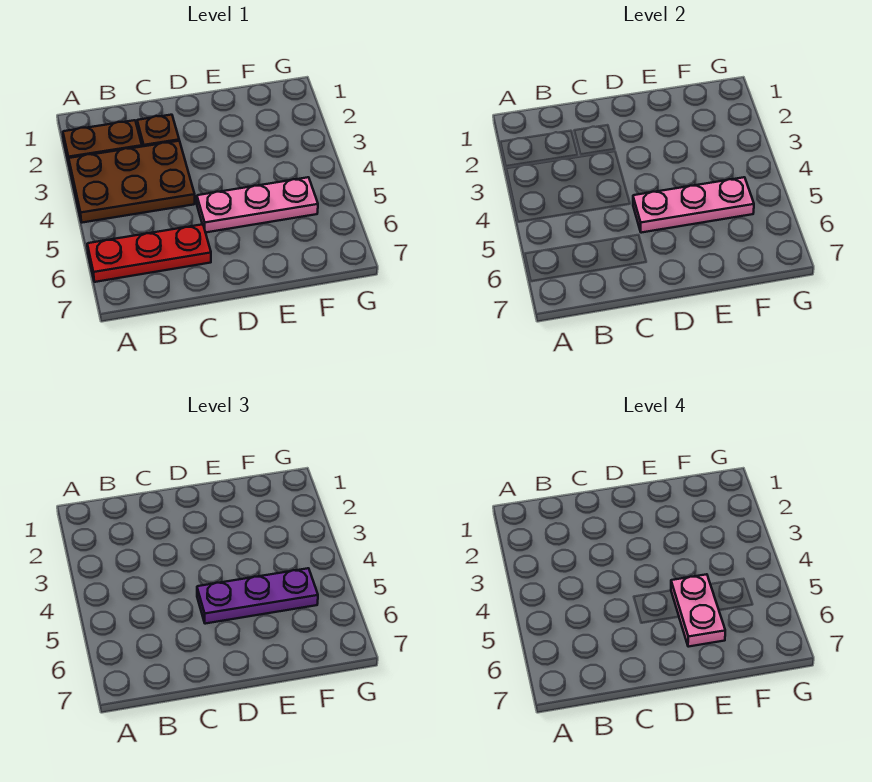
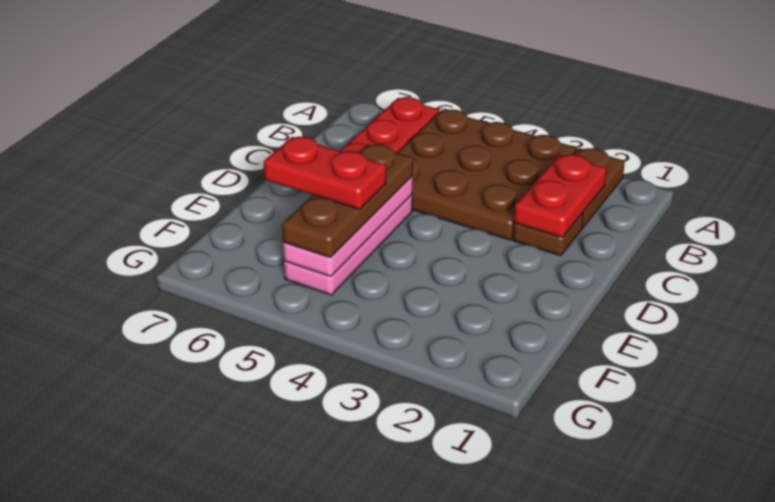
brown 2x3 plate [69,141,195,223] -> brown 3x3 plate [397,110,577,240]
none -> red 1x2 plate [514,154,606,237]
purple 1x3 plate [197,568,318,624] -> brown 1x3 plate [282,144,413,257]
pink 1x2 plate [671,574,725,647] -> red 1x2 plate [264,137,386,209]

